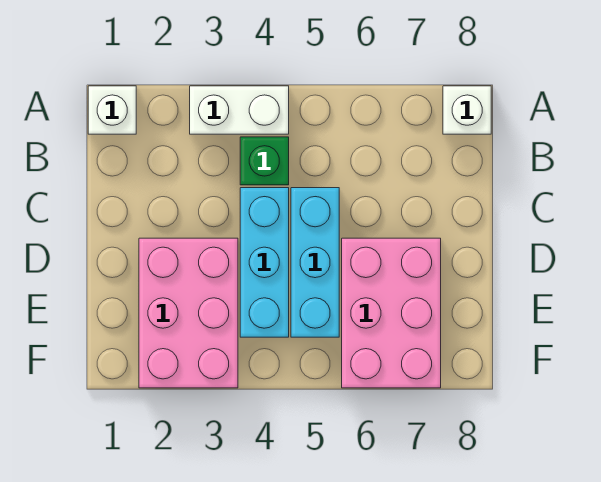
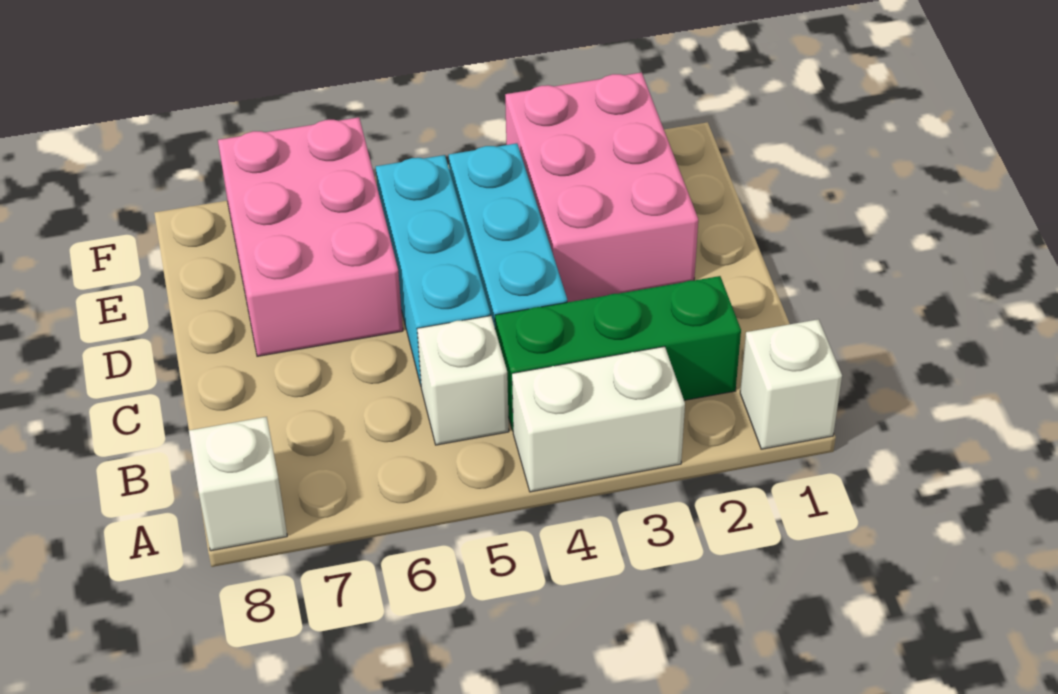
green 1x1 brick [240,137,289,185] -> green 1x3 brick [495,276,741,431]
none -> white 1x1 brick [417,316,509,445]

